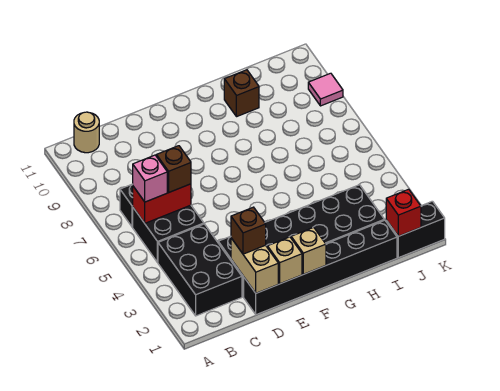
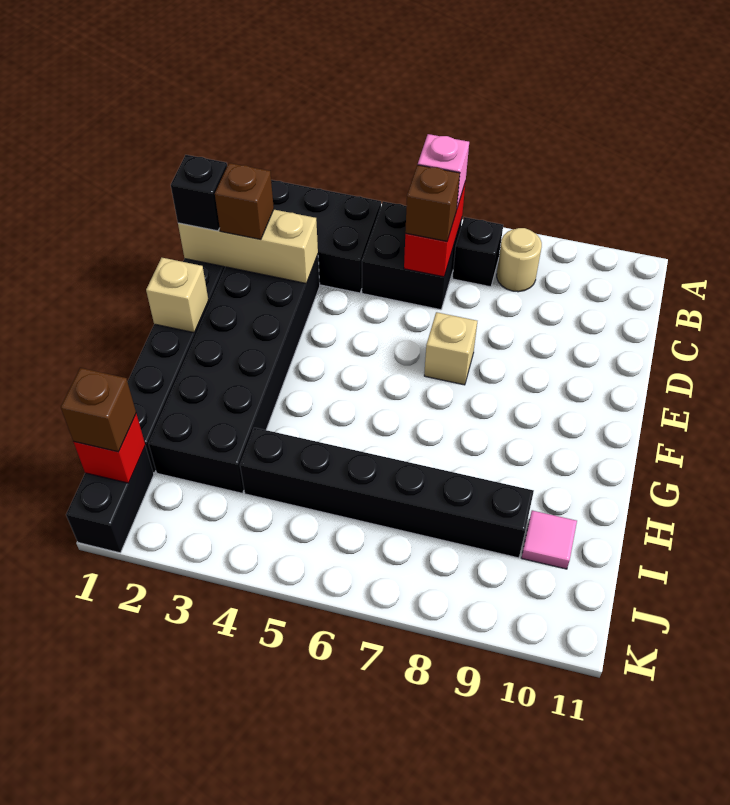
tan 1x1 round brick [74,112,99,153] -> tan 1x1 round brick moved to [497,228,542,292]
tan 1x2 brick [231,238,278,293] -> tan 1x3 brick [178,210,318,283]
none -> black 1x1 brick [171,155,227,231]
tan 1x1 brick [267,237,302,284] -> tan 1x1 brick moved to [424,312,477,385]
brown 1x1 brick [224,70,259,117] -> brown 1x1 brick moved to [61,368,136,452]
none -> black 1x6 brick [240,428,534,558]
pink 1x1 tile [308,73,343,106] -> pink 1x1 tile moved to [521,510,577,569]

